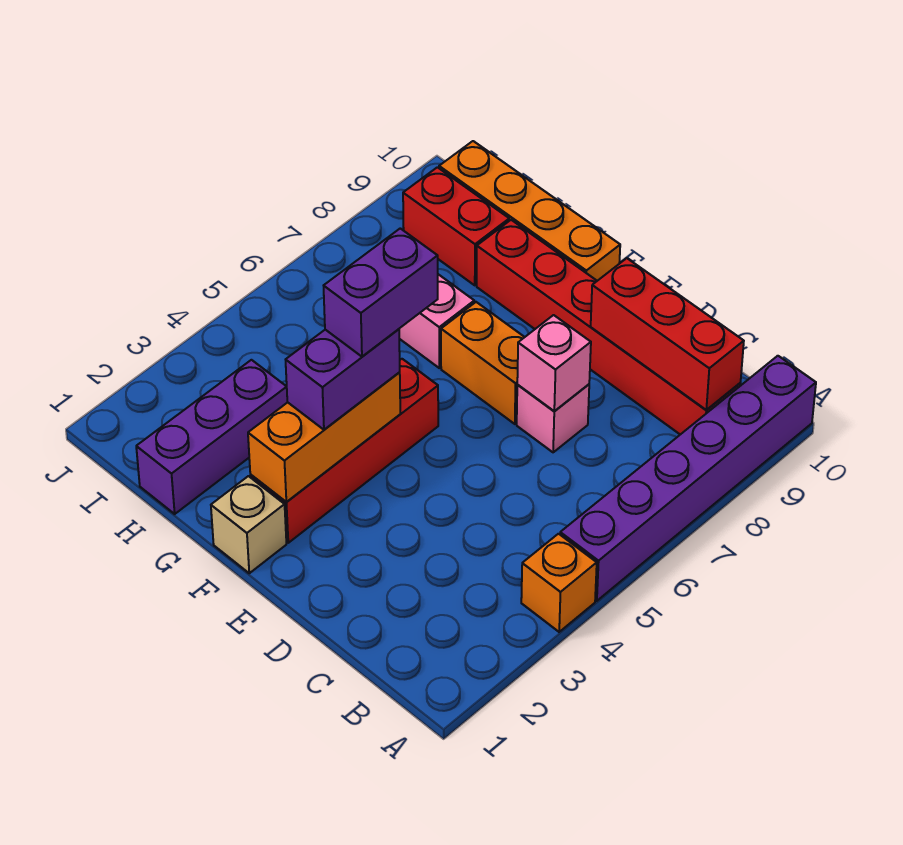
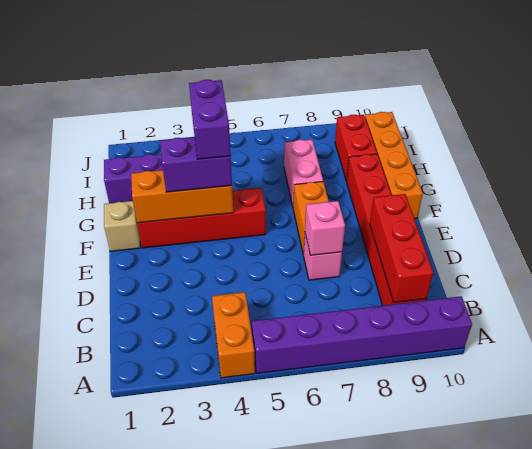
orange 1x1 brick [521,534,597,632] -> orange 1x2 brick [212,292,255,378]
purple 1x2 brick [324,228,438,357] -> purple 1x2 brick turned to [189,80,231,159]

